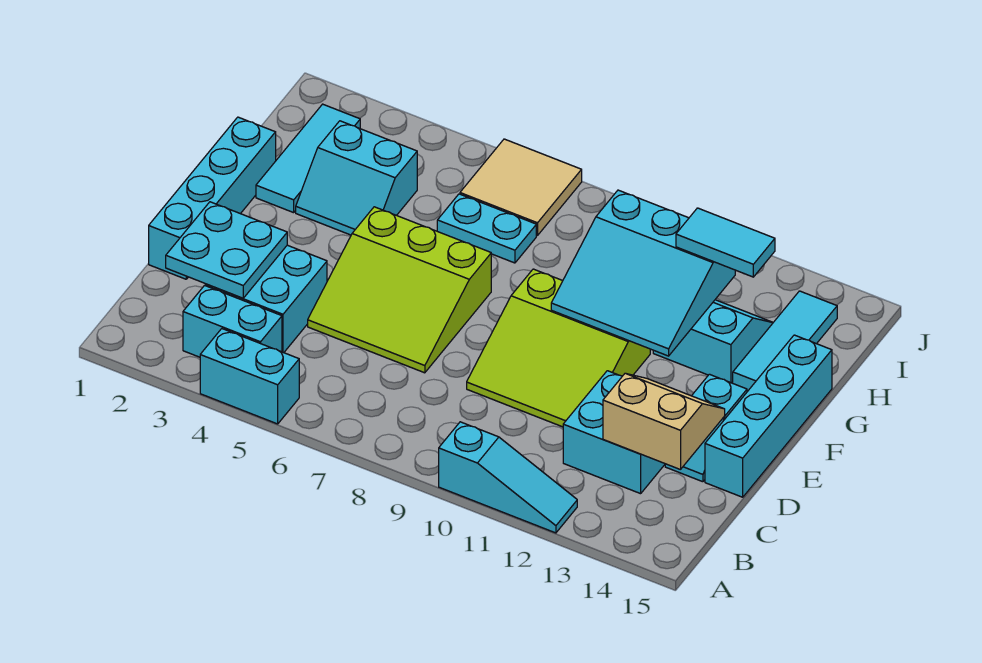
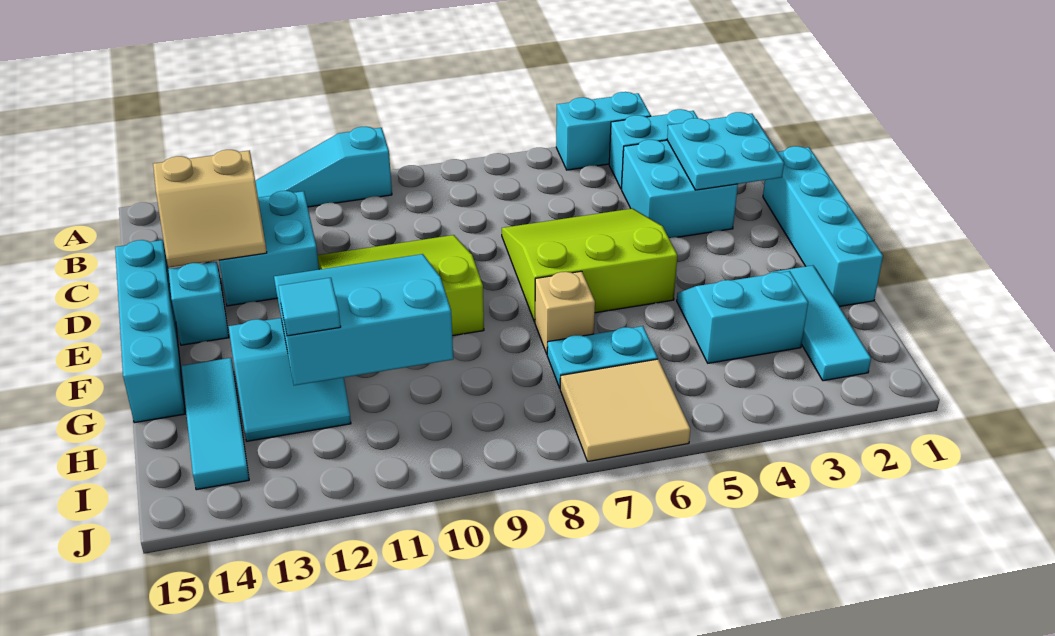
none -> tan 1x1 brick [535,271,595,354]
cyan 1x2 tile [676,208,775,277] -> cyan 1x1 tile [278,278,341,336]

